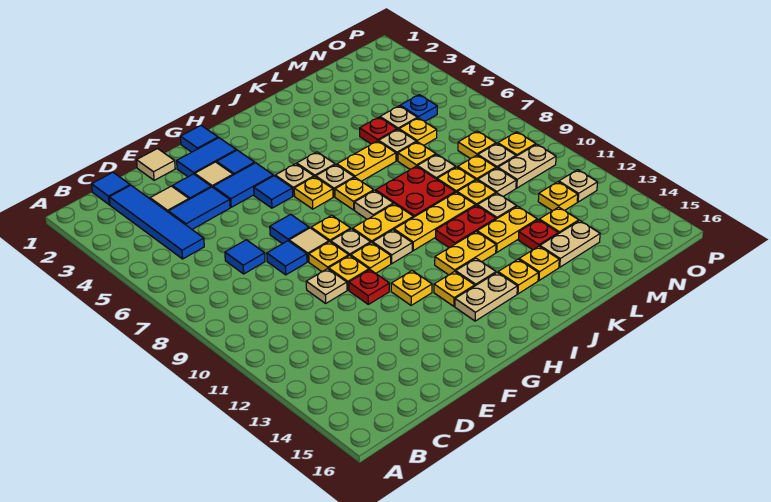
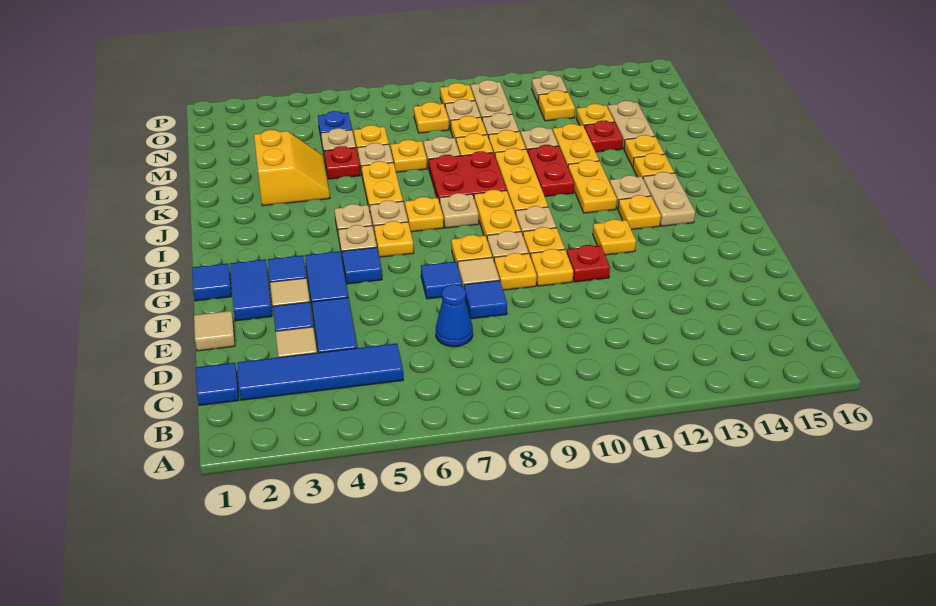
blue 1x1 tile [225,240,265,274] -> blue 1x1 cone [436,284,473,347]
tan 1x1 plate [306,269,347,303] -> none
none -> yellow 2x2 slope [254,130,330,206]

